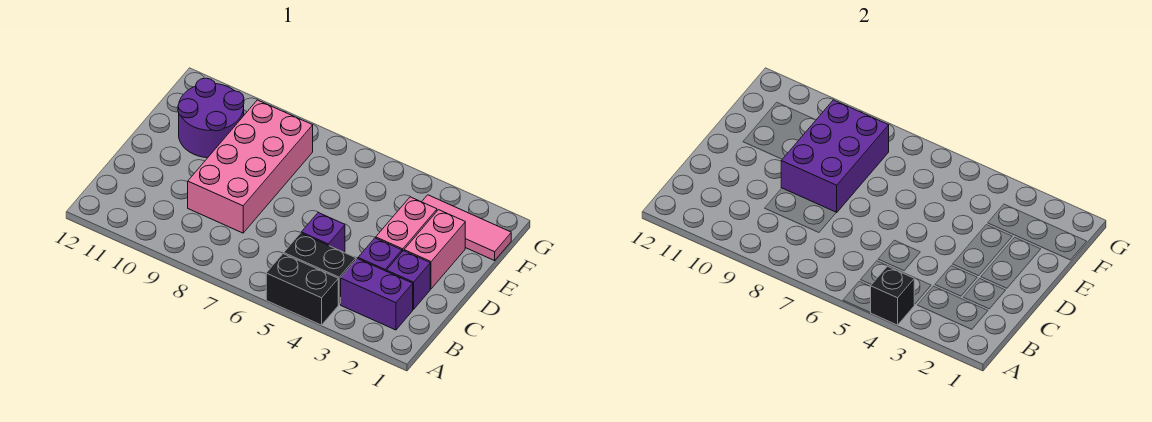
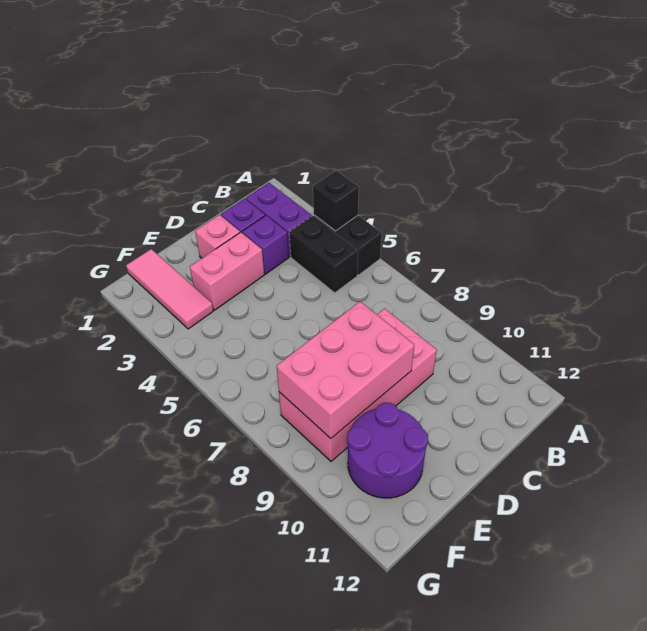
purple 1x1 brick [301,212,345,253] -> none
pink 1x2 brick [404,210,465,289] -> pink 1x1 brick [195,215,240,258]
purple 2x3 brick [781,100,889,213] -> pink 2x3 brick [277,302,414,438]

